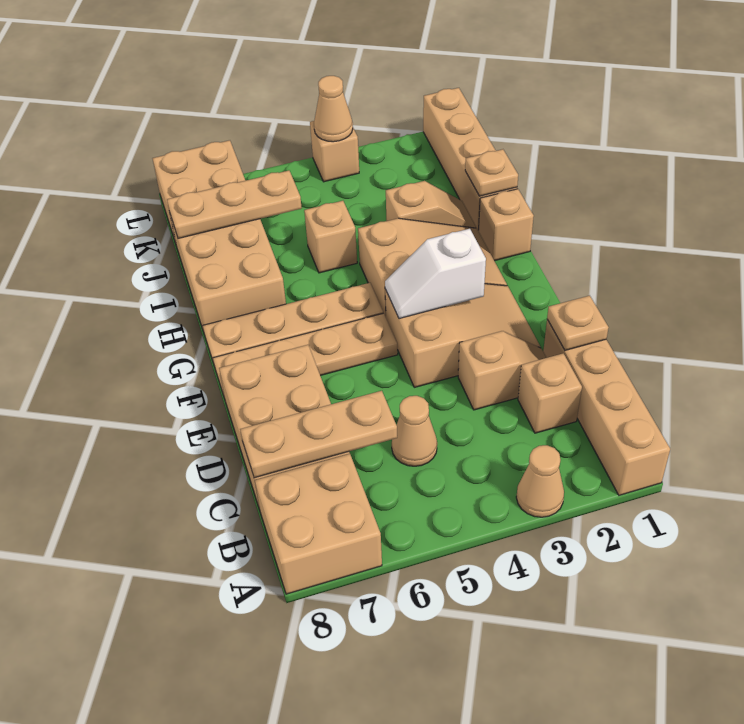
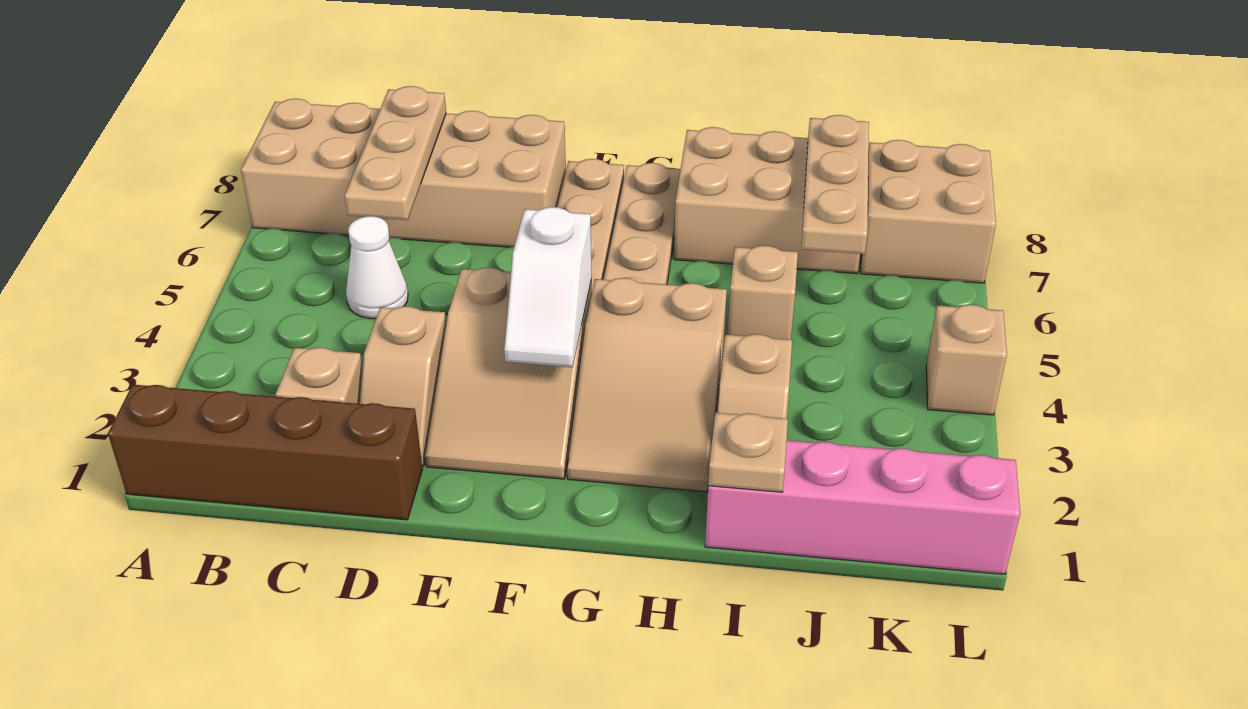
tan 1x4 brick [543,320,670,495] -> brown 1x4 brick [108,385,422,520]
tan 1x1 cone [516,445,564,517] -> none
tan 1x1 cone [392,396,437,466] -> white 1x1 cone [346,216,408,319]
tan 1x1 plate [547,296,609,350] -> none
white 1x2 slope [385,229,486,319] -> white 1x2 slope turned to [504,207,592,367]
tan 1x1 brick [479,189,534,261] -> none
tan 1x4 brick [423,88,517,231] -> pink 1x4 brick [705,440,1020,574]
tan 1x1 cone [314,76,353,142] -> none

